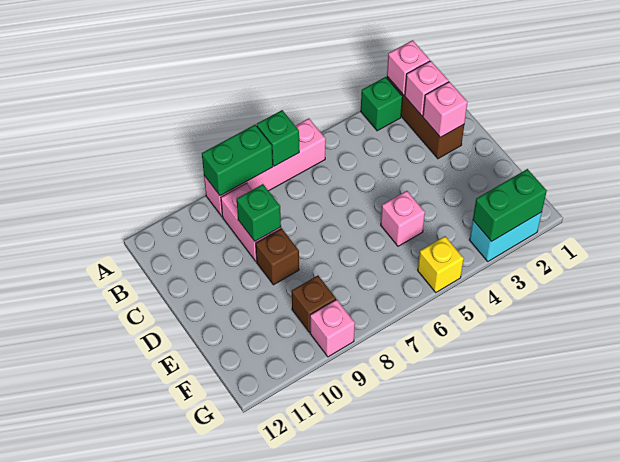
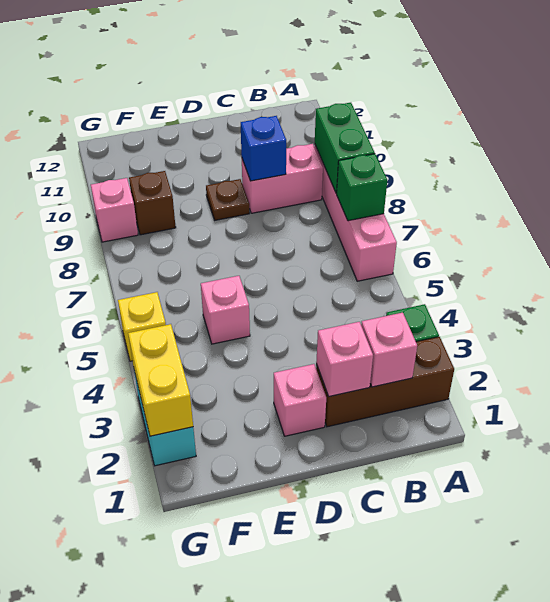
pink 1x1 brick [387,40,430,95] -> pink 1x1 brick moved to [274,364,326,436]
green 1x1 brick [237,184,281,241] -> blue 1x1 brick [241,116,286,181]
brown 1x1 brick [256,228,299,285] -> brown 1x1 plate [206,179,249,220]
green 1x2 brick [473,169,547,242] -> yellow 1x2 brick [128,324,193,436]

